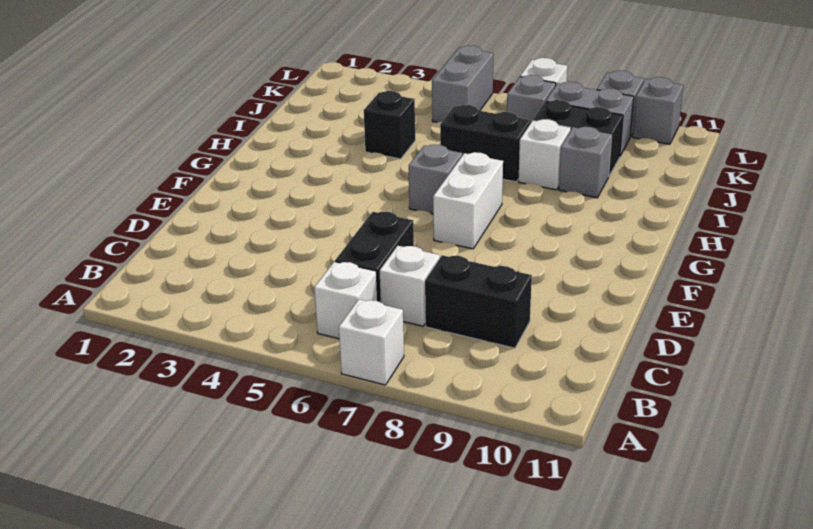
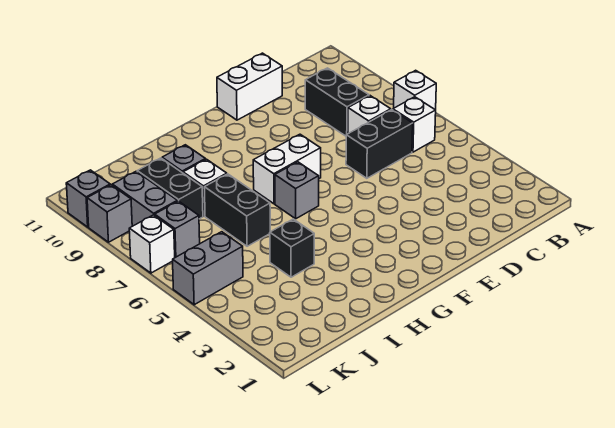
none -> white 1x2 brick [217,53,282,120]

